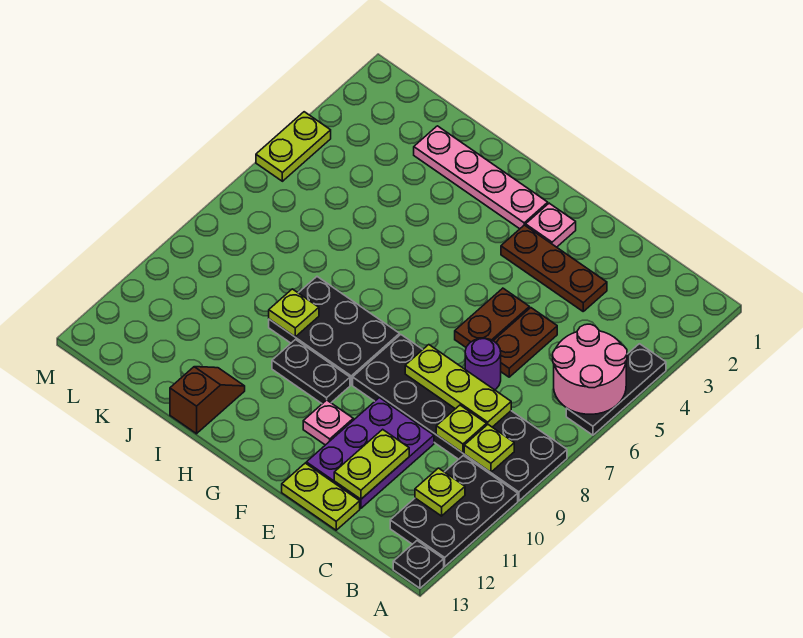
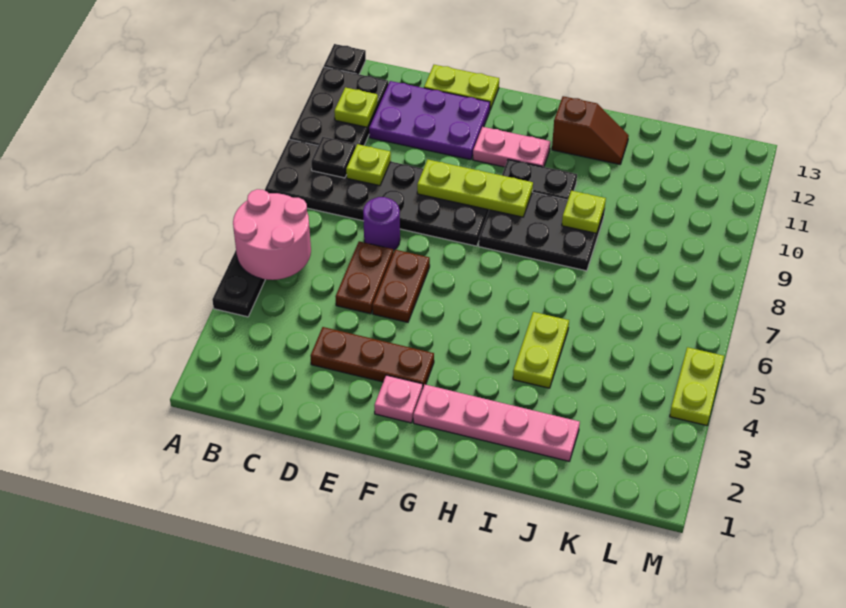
lime 1x1 plate [464,425,514,472] -> black 1x1 plate [311,137,356,178]
lime 1x3 plate [405,345,511,427] -> lime 1x3 plate moved to [417,160,533,217]
purple 2x3 plate [306,398,434,508] -> purple 2x3 plate turned to [369,81,490,160]
lime 1x2 plate [334,429,409,499] -> lime 1x2 plate moved to [513,312,569,388]
pink 1x1 plate [303,400,353,445] -> pink 1x2 plate [473,127,550,167]
brown 1x2 slope [170,367,245,434] -> brown 1x2 slope turned to [552,96,629,164]

